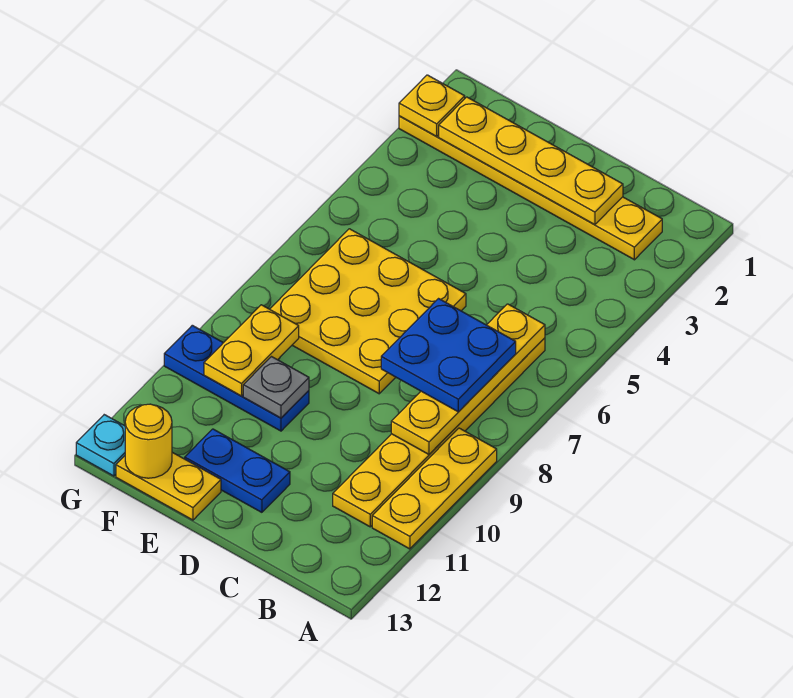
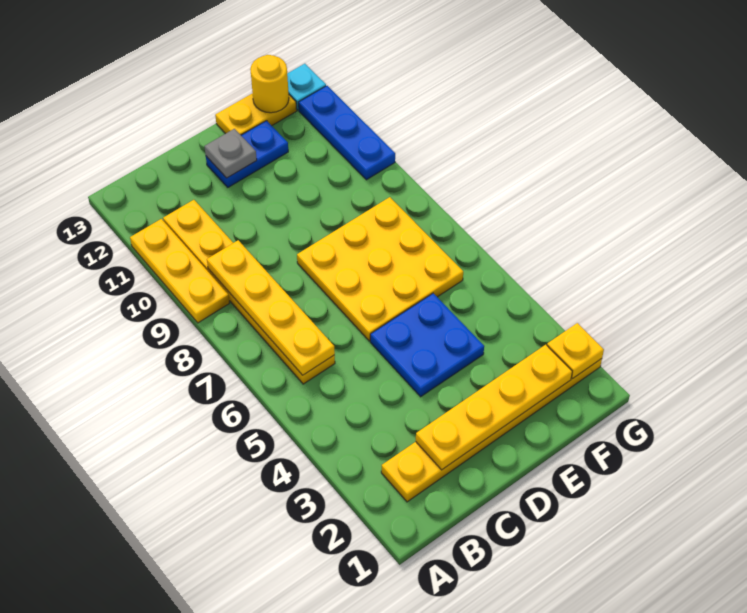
blue 2x2 plate [381,299,516,412] -> blue 2x2 plate moved to [370,293,484,397]
blue 1x3 plate [164,325,309,431] -> blue 1x3 plate turned to [299,86,395,180]
grey 1x1 plate [243,357,309,418] -> grey 1x1 plate moved to [204,129,257,178]
yellow 1x2 plate [204,305,299,396] -> none

